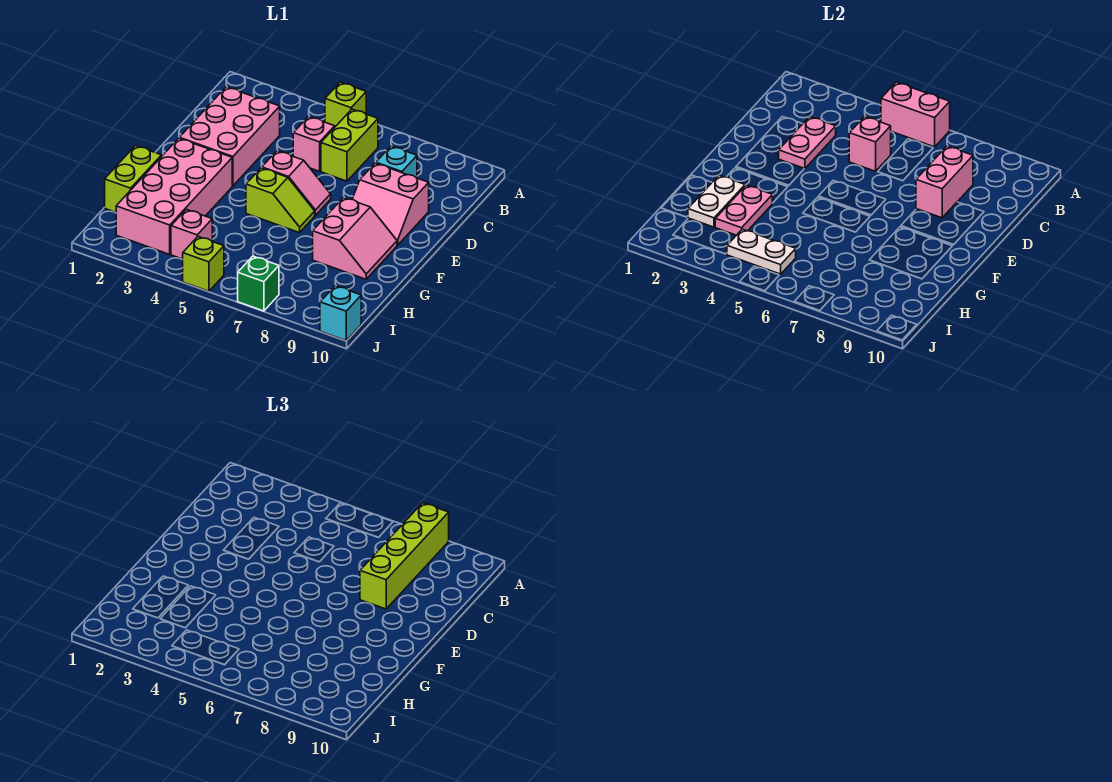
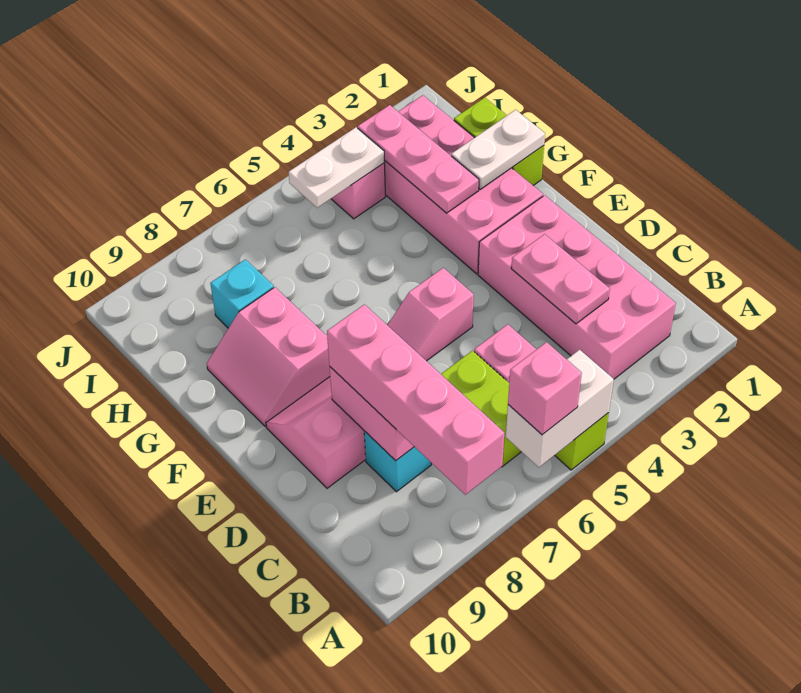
pink 1x2 brick [881,82,950,147] -> white 1x2 brick [506,350,614,467]
lime 1x4 brick [360,503,449,609] -> pink 1x4 brick [327,304,504,495]
pink 2x3 brick [179,87,280,186] -> pink 2x4 brick [478,195,676,379]
pink 1x1 brick [849,116,891,171] -> pink 1x1 brick moved to [508,342,582,435]
lime 1x2 slope [246,168,315,233] -> none
white 1x2 plate [688,175,745,227] -> white 1x2 plate turned to [451,110,545,189]
pink 1x2 plate [715,185,772,235] -> pink 1x3 plate [358,105,479,213]
lime 1x1 brick [183,237,224,291] -> none
green 1x1 brick [238,256,279,311] -> none
cyan 1x1 brick [320,286,361,340] -> cyan 1x1 brick moved to [210,259,274,328]

